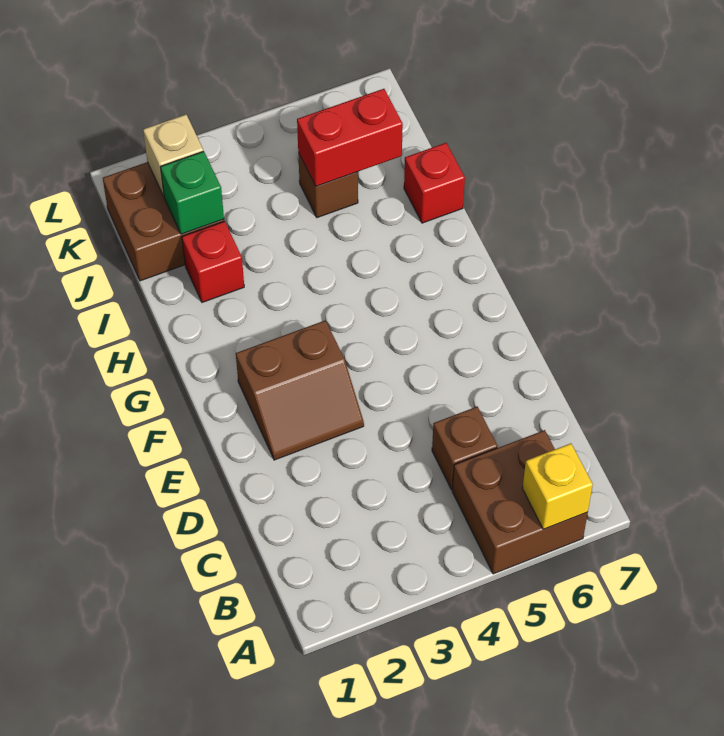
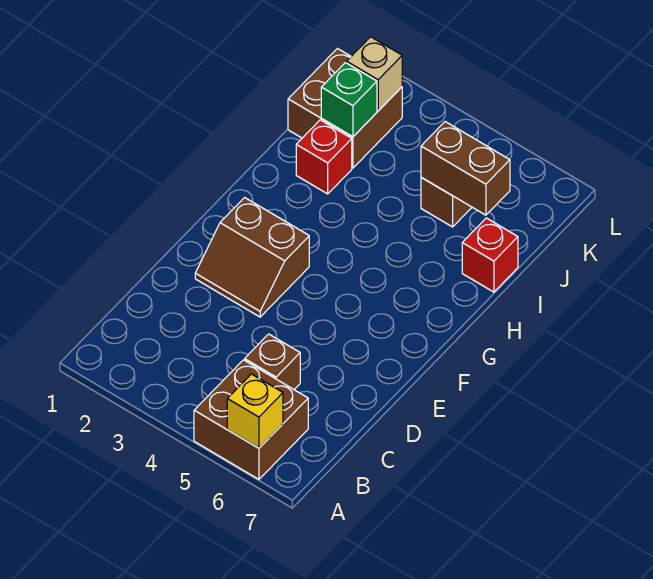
red 1x2 brick [297,89,403,186] -> brown 1x2 brick [421,122,510,215]

